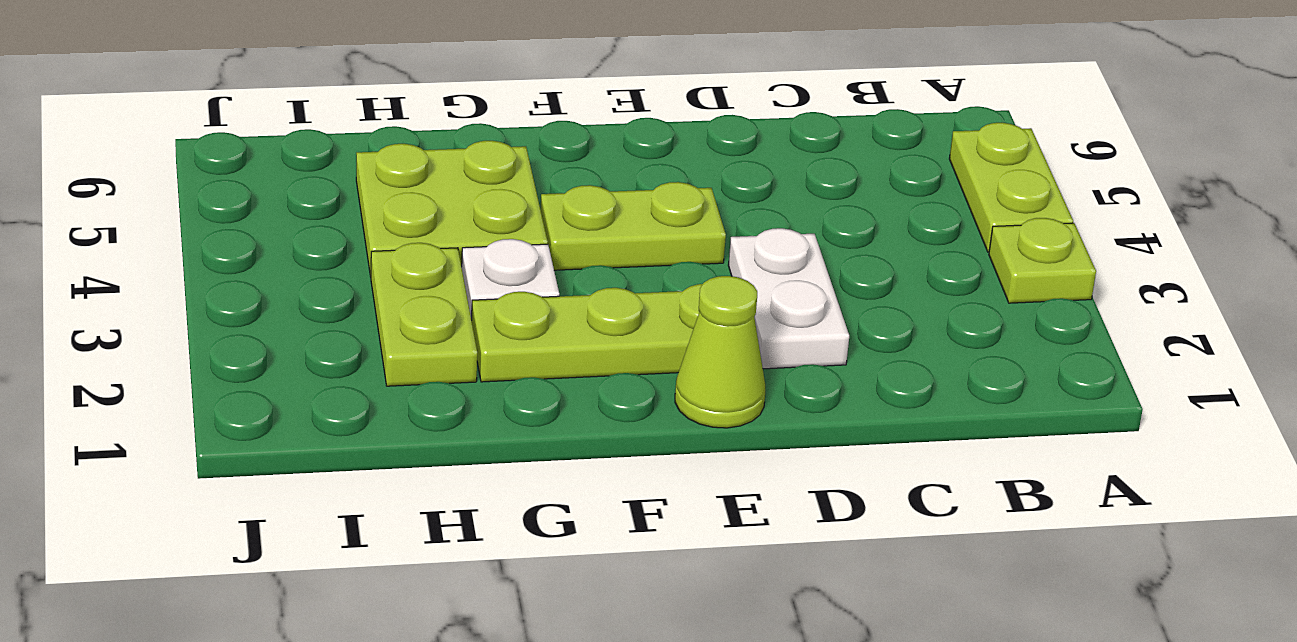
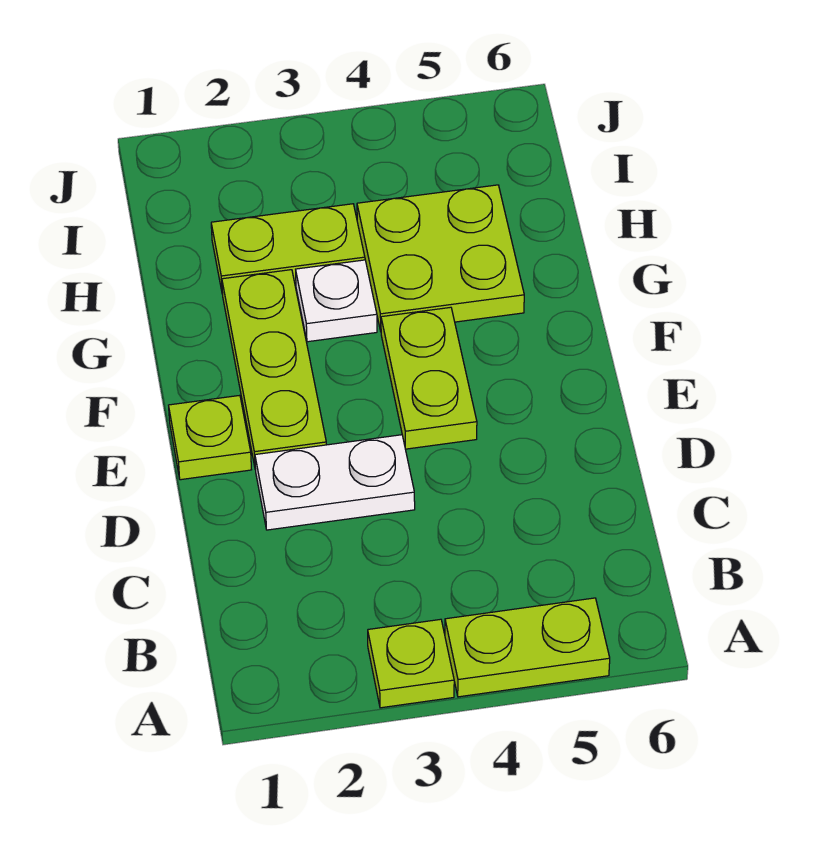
lime 1x1 cone [675,276,765,428] -> lime 1x1 plate [169,395,251,480]

